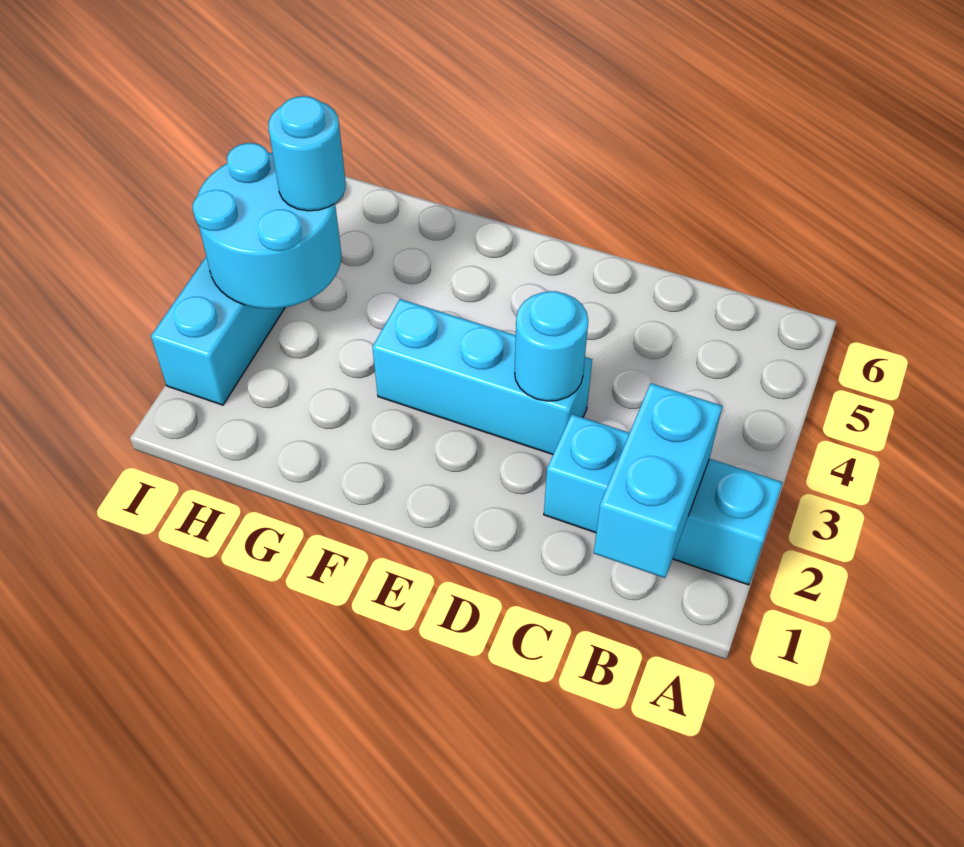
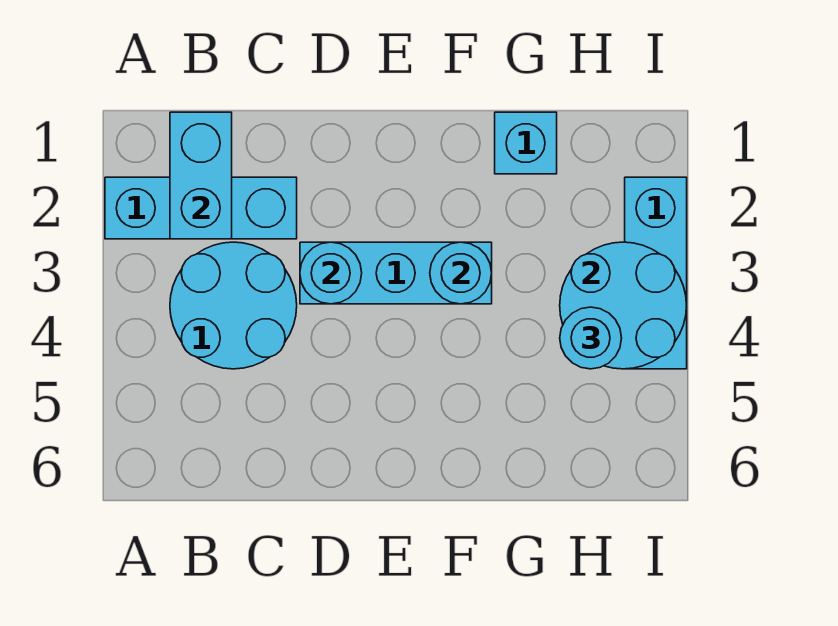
none -> cyan 2x2 round brick [170,242,297,369]
none -> cyan 1x1 round brick [430,242,492,304]
none -> cyan 1x1 brick [495,112,557,174]

